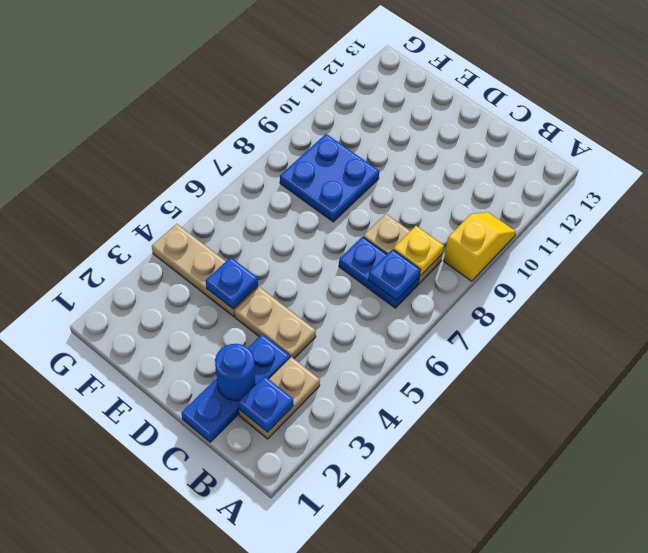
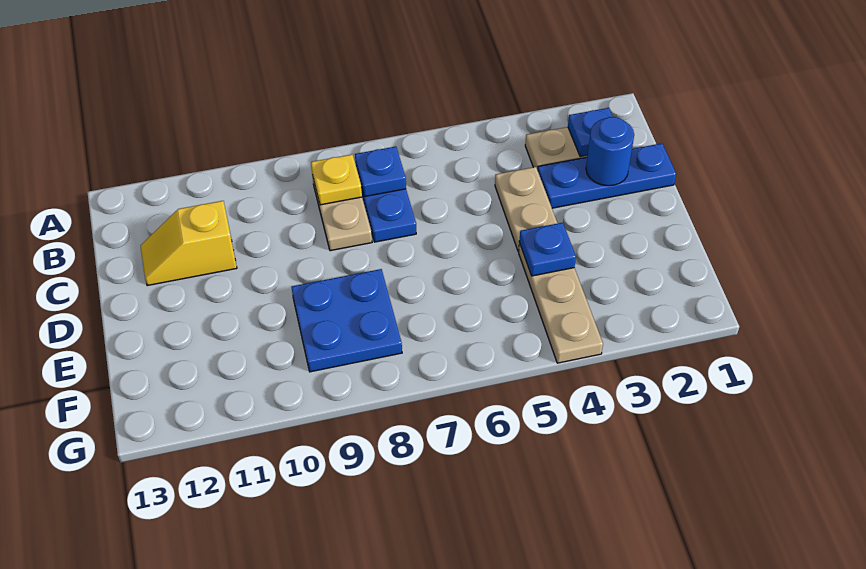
yellow 1x2 slope [444,212,516,281] -> yellow 1x2 slope moved to [141,201,237,286]

